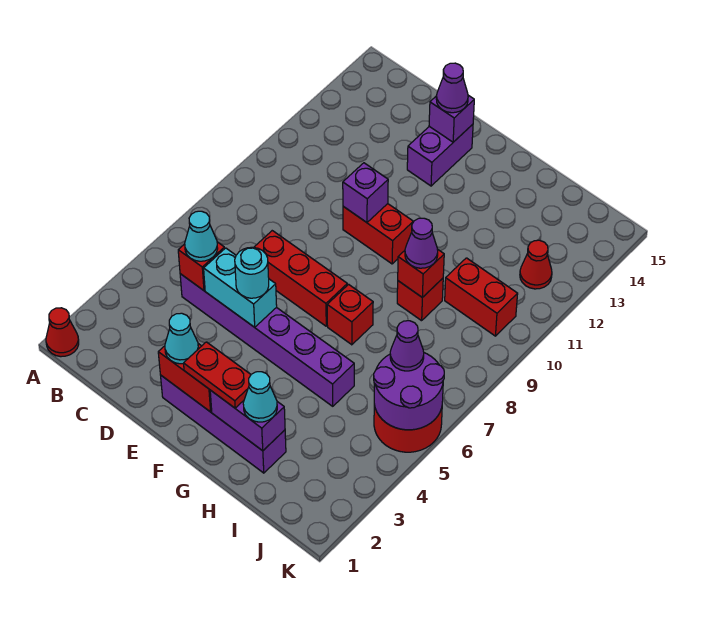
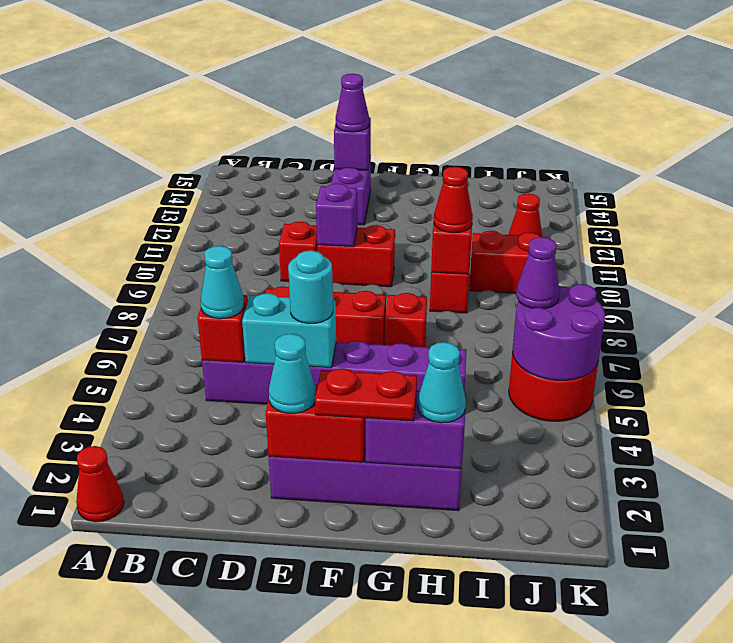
none -> red 1x1 brick [279,221,317,281]
purple 1x1 cone [405,218,438,268] -> red 1x1 cone [434,167,473,233]

